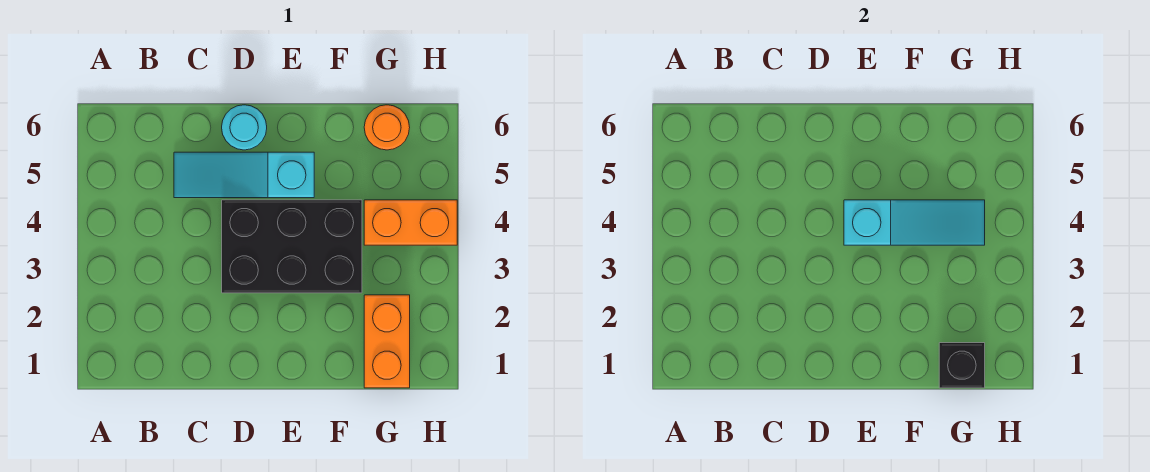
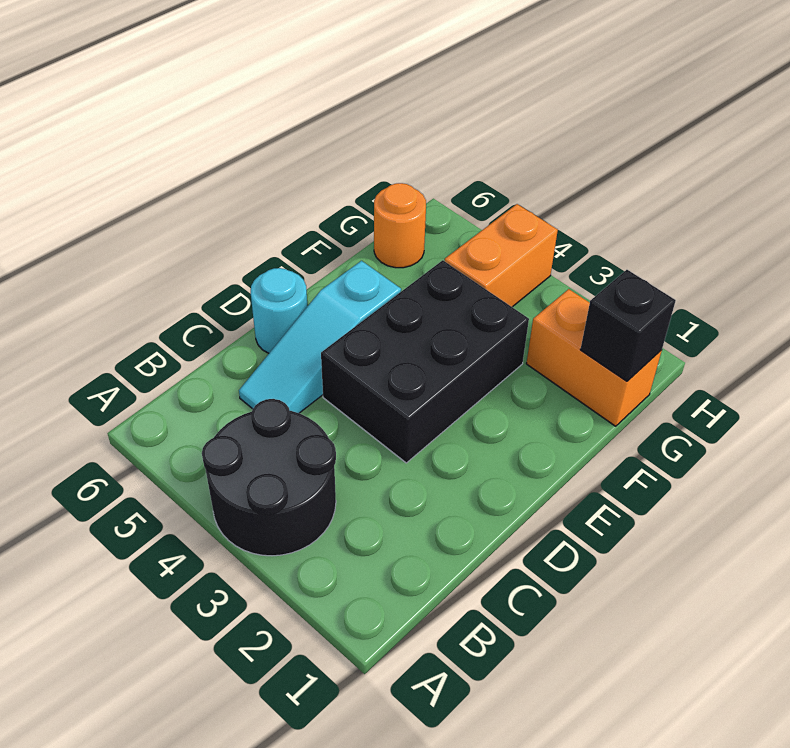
none -> black 2x2 round brick [202,399,336,556]
cyan 1x3 slope [844,200,985,245] -> none

